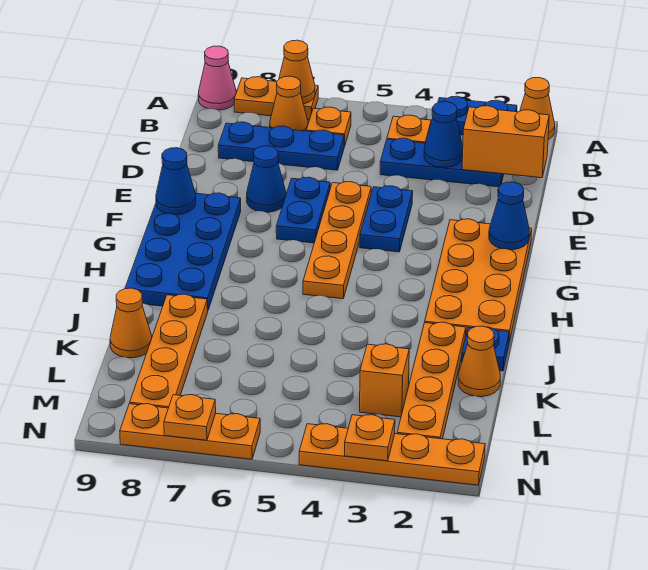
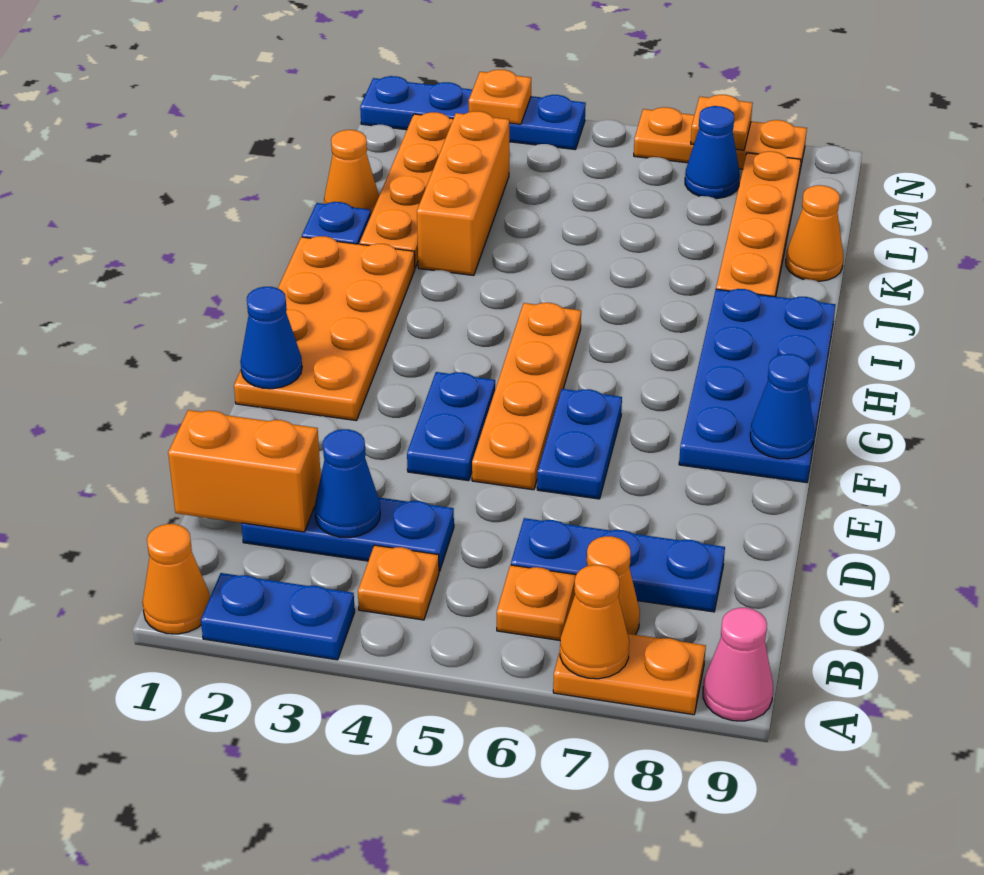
blue 1x1 cone [247,146,286,212] -> blue 1x1 cone moved to [685,106,740,199]
orange 1x1 brick [360,344,409,417] -> orange 1x3 brick [417,111,509,276]
orange 1x4 plate [299,424,485,485] -> blue 1x4 plate [360,76,586,149]

